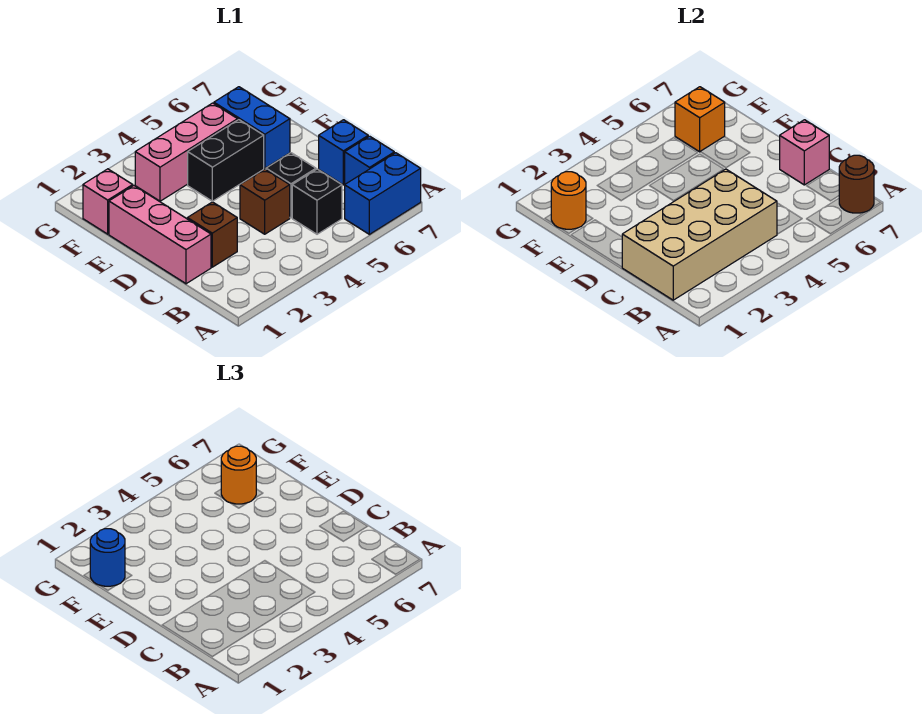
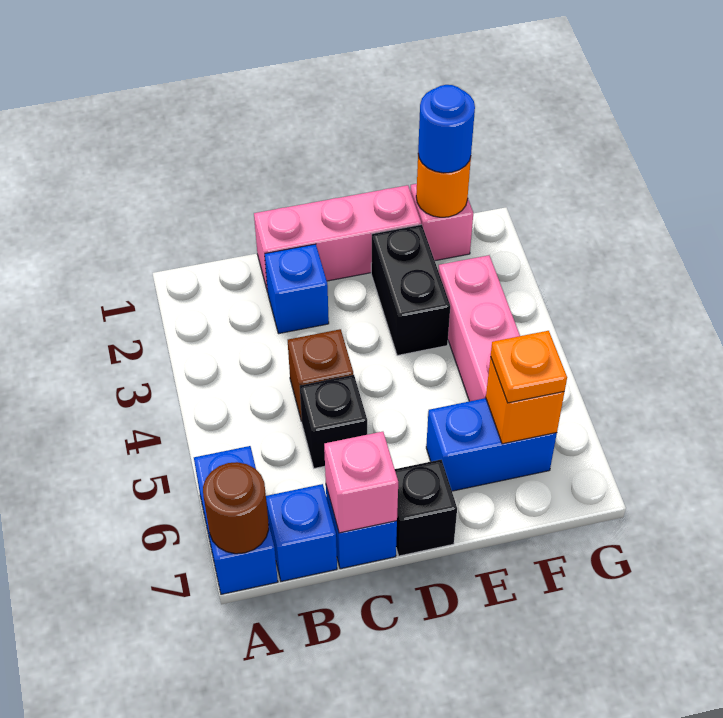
tan 2x4 brick [622,169,777,300] -> none
black 1x1 brick [292,169,342,234] -> black 1x1 brick moved to [395,460,457,556]
brown 1x1 brick [187,202,237,267] -> blue 1x1 brick [265,244,329,334]
black 1x2 brick [188,120,264,201] -> black 1x2 brick moved to [371,224,450,356]
orange 1x1 round brick [221,446,256,504] -> orange 1x1 plate [491,331,567,403]

